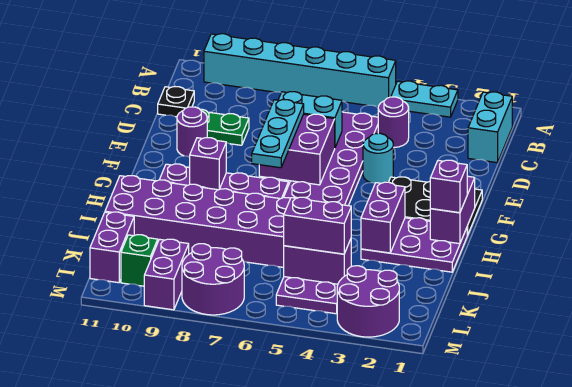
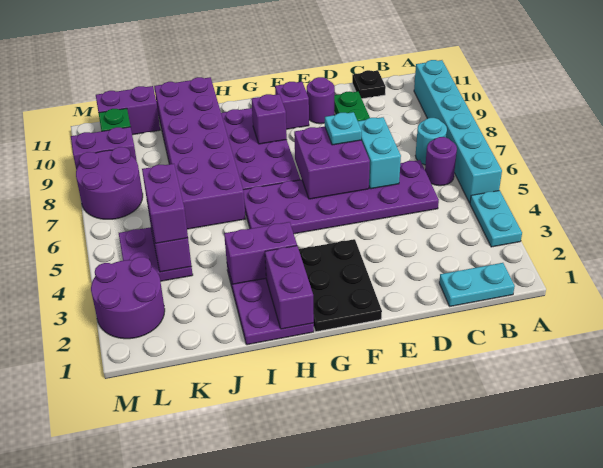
cyan 1x2 brick [468,92,512,163] -> cyan 1x2 plate [439,263,515,306]
purple 1x1 round brick [378,97,409,147] -> purple 1x1 round brick moved to [425,137,457,186]
cyan 1x1 round brick [363,133,393,183] -> cyan 1x1 round brick moved to [416,118,447,165]
cyan 1x3 plate [252,100,304,168] -> cyan 1x1 plate [325,112,362,145]
purple 1x2 brick [430,176,475,244] -> purple 1x2 brick turned to [265,246,314,329]
purple 1x1 brick [430,160,467,213] -> purple 1x1 brick moved to [275,82,309,129]

